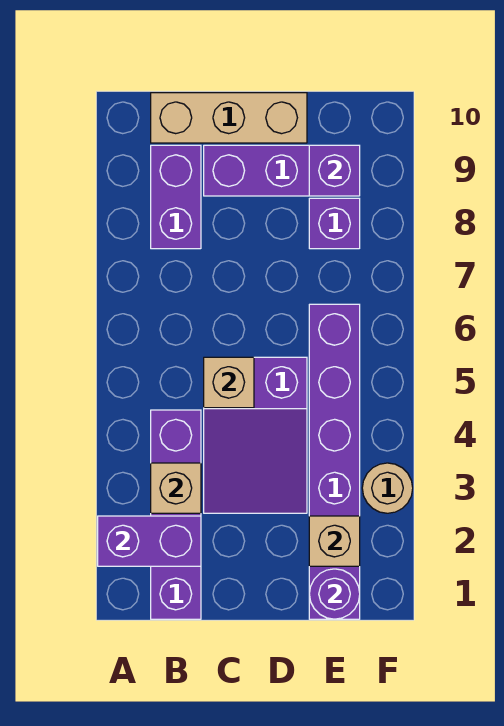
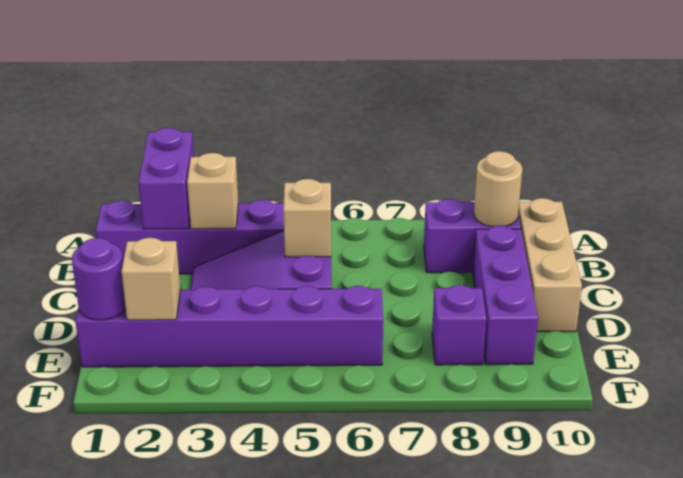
purple 1x1 brick [309,145,360,196] -> none
tan 1x1 round brick [362,463,413,513] -> tan 1x1 round brick moved to [474,151,522,227]

